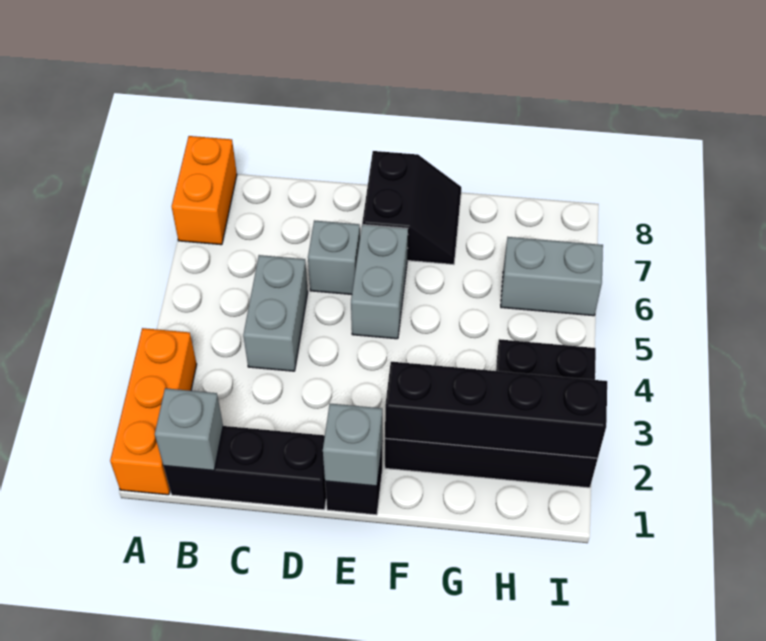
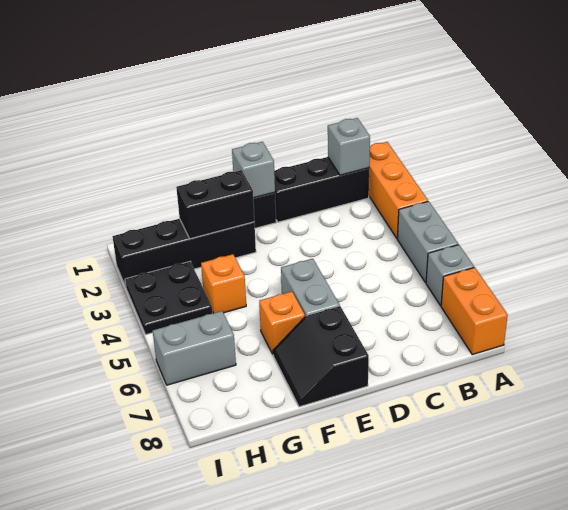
grey 1x2 brick [243,255,308,371] -> grey 1x2 brick moved to [397,201,458,283]
grey 1x1 brick [308,220,360,294] -> grey 1x1 brick moved to [426,245,474,306]
black 1x4 brick [385,362,607,458] -> black 1x2 brick [176,170,254,239]
none -> orange 1x1 brick [259,291,305,354]
none -> orange 1x1 brick [201,254,246,313]

